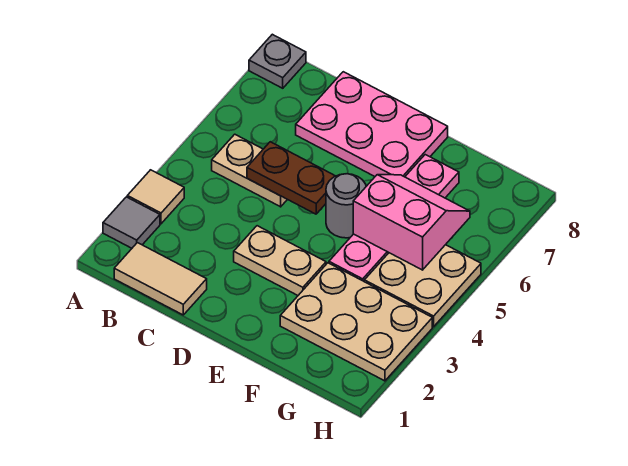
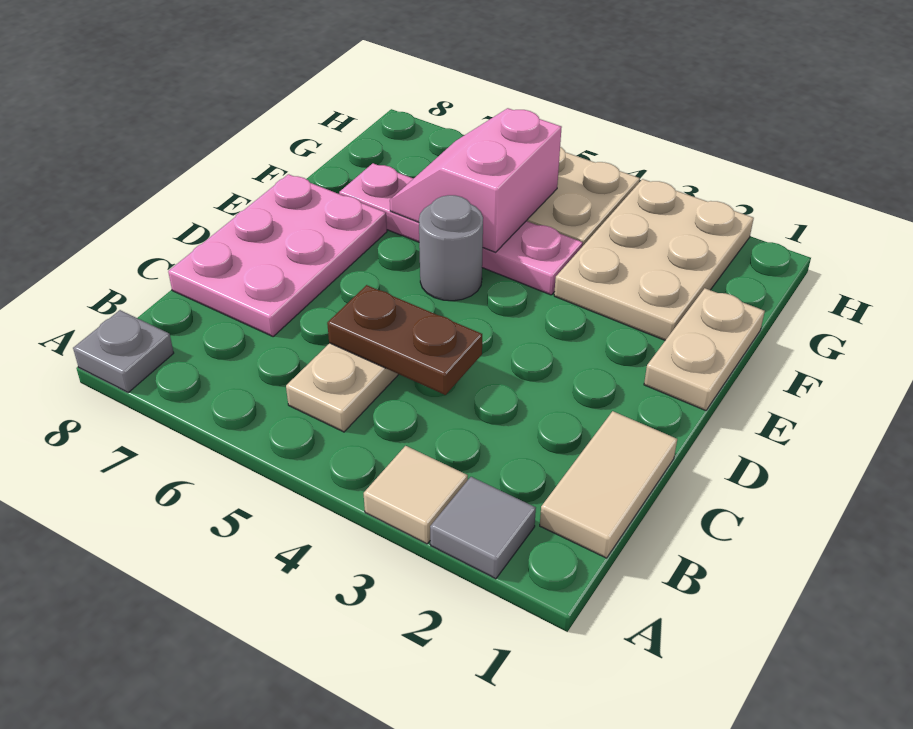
brown 1x2 plate [247,142,335,214] -> brown 1x2 plate turned to [327,285,482,395]
tan 1x2 plate [234,226,326,295] -> tan 1x2 plate moved to [644,288,765,411]

